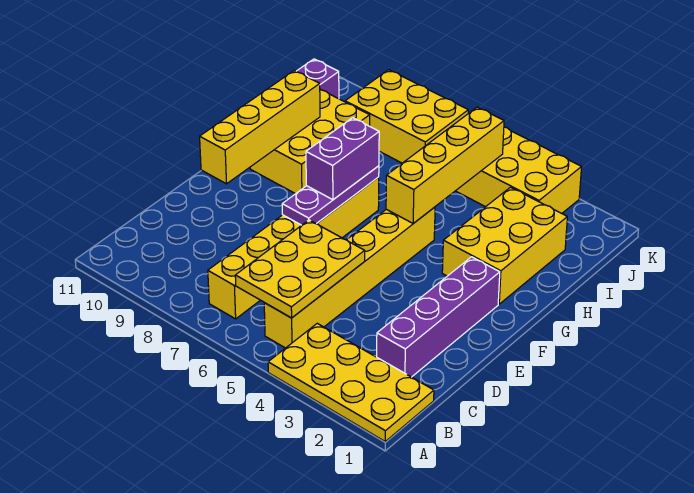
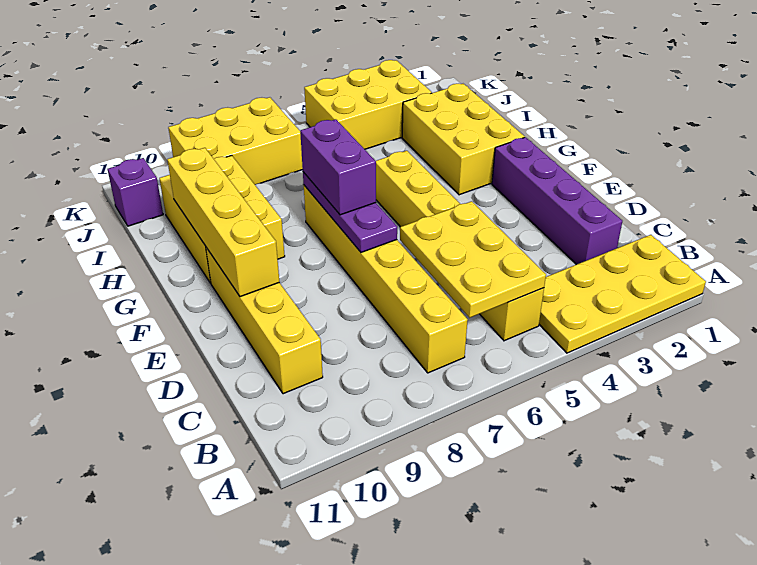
yellow 1x4 brick [386,107,504,223] -> yellow 1x4 brick moved to [206,248,323,394]

